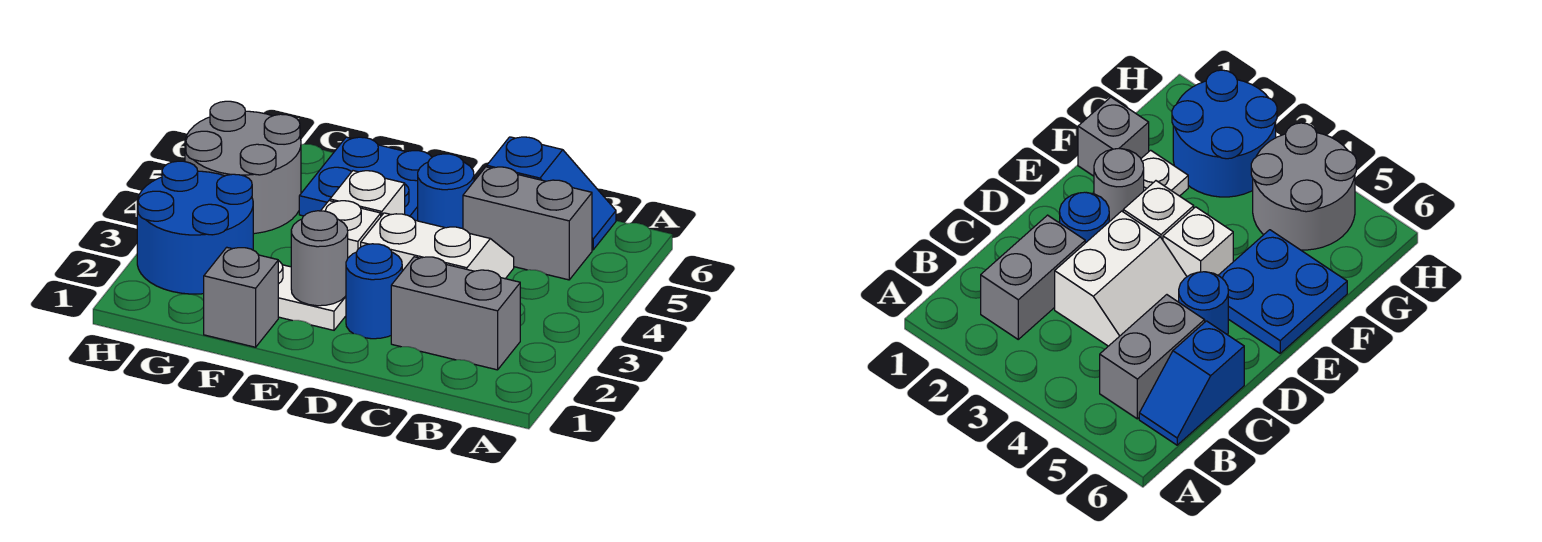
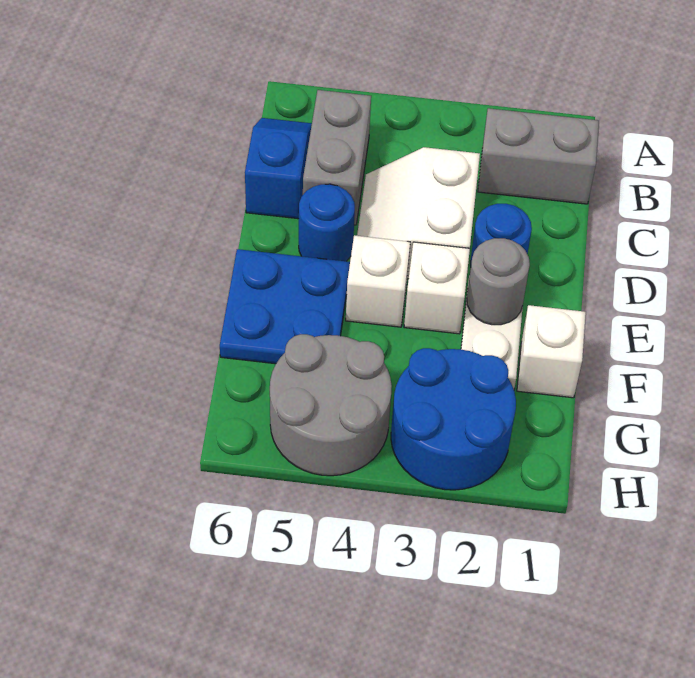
grey 1x2 brick [391,257,520,370] -> grey 1x2 brick turned to [478,108,599,204]
grey 1x1 brick [204,247,278,347] -> white 1x1 brick [517,305,586,398]

